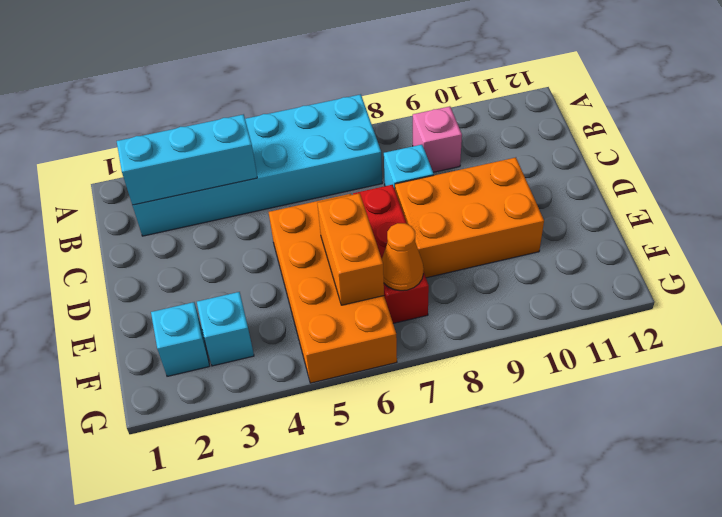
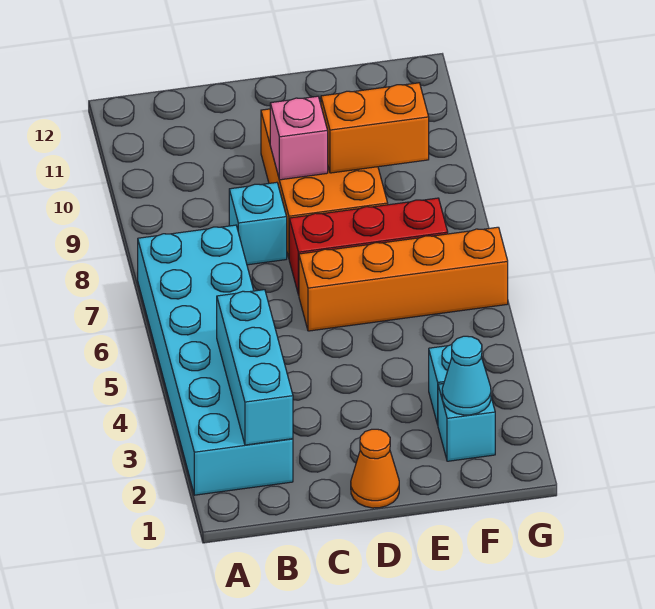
pink 1x1 brick [413,106,462,172] -> pink 1x1 brick moved to [270,96,328,180]
orange 2x4 brick [269,194,397,383] -> orange 1x4 brick [299,227,508,331]
orange 1x2 brick [317,193,384,305] -> orange 1x2 brick moved to [321,83,429,173]
none -> cyan 1x1 cone [442,336,491,415]
orange 1x1 cone [382,223,424,291] -> orange 1x1 cone moved to [351,429,399,508]

